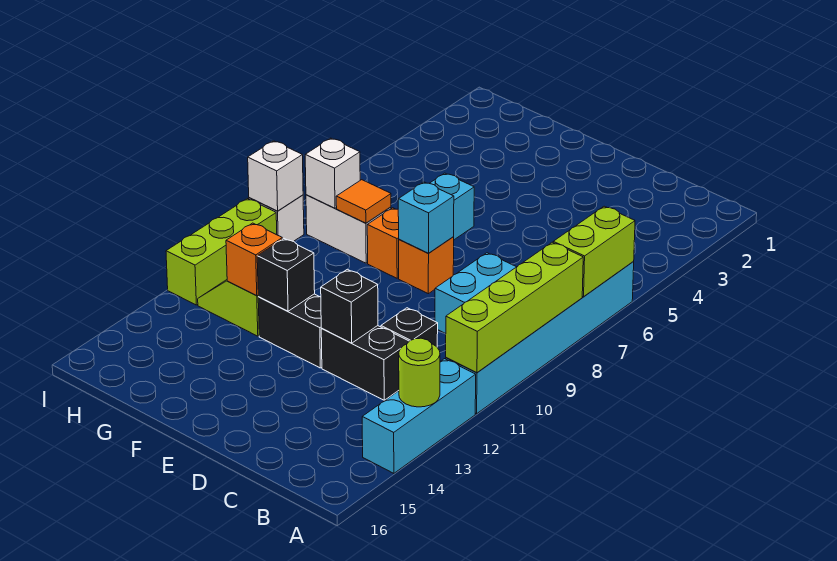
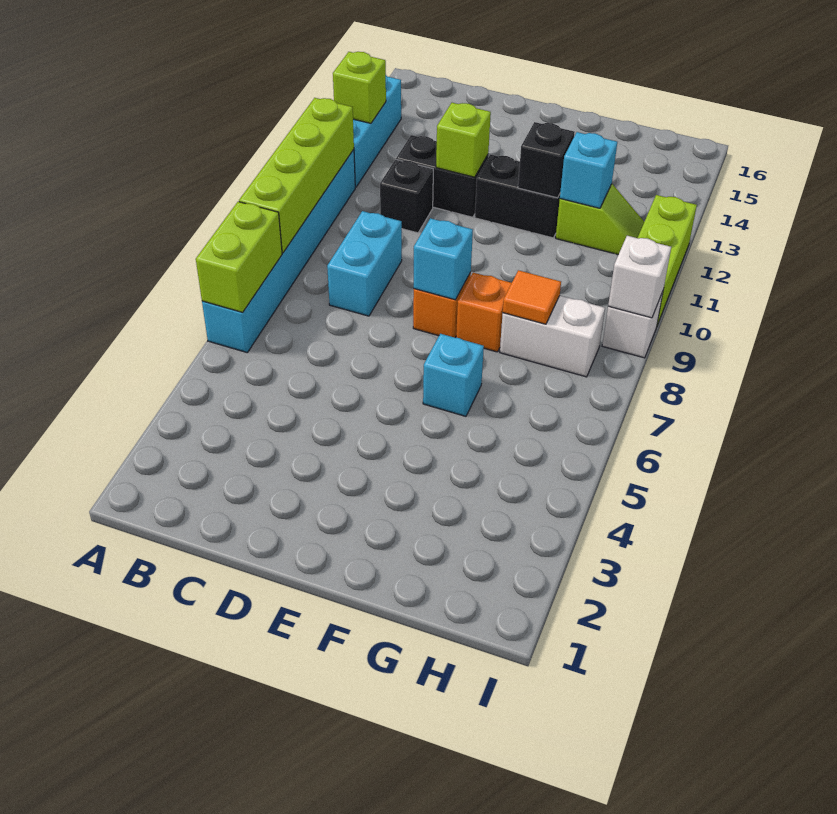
lime 1x1 round brick [399,338,440,407] -> lime 1x1 brick [333,52,386,123]
black 1x1 brick [321,269,378,343] -> lime 1x1 brick [436,103,491,177]
orange 1x1 brick [226,223,282,296] -> cyan 1x1 brick [560,132,617,208]
white 1x1 brick [305,138,360,208] -> none

